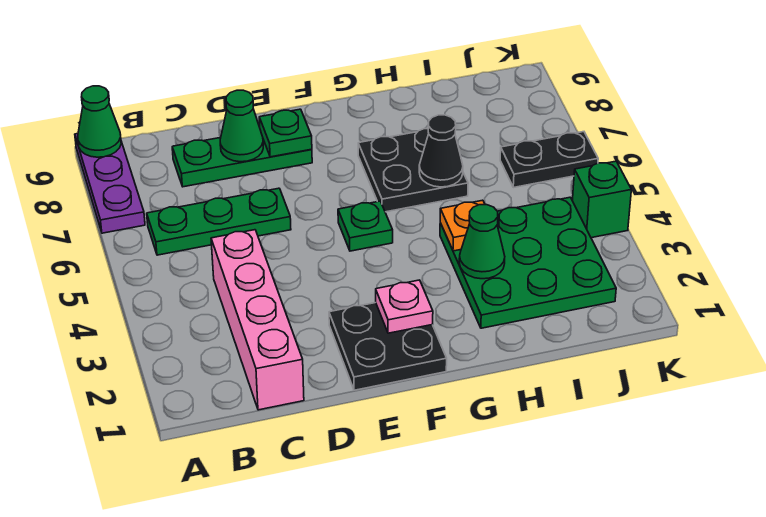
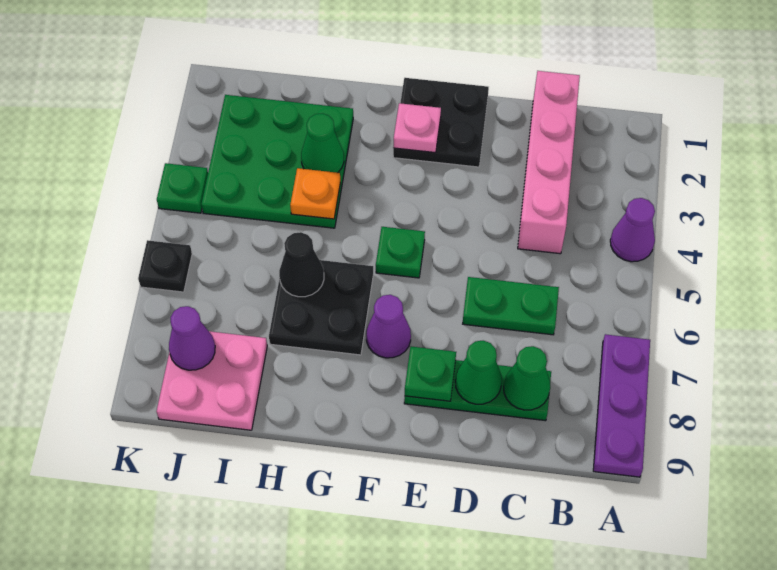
none -> purple 1x1 cone [610,198,655,262]
green 1x1 cone [78,86,121,157] -> green 1x1 cone moved to [504,346,550,410]
green 1x3 plate [147,188,291,255] -> green 1x2 plate [463,277,559,335]
none -> purple 1x1 cone [366,295,411,358]
none -> pink 2x2 plate [156,331,267,430]
black 1x2 plate [500,132,598,188] -> black 1x1 plate [138,240,192,292]
none -> purple 1x1 cone [169,306,215,370]
green 1x1 brick [572,161,631,238] -> green 1x1 plate [157,163,208,213]

